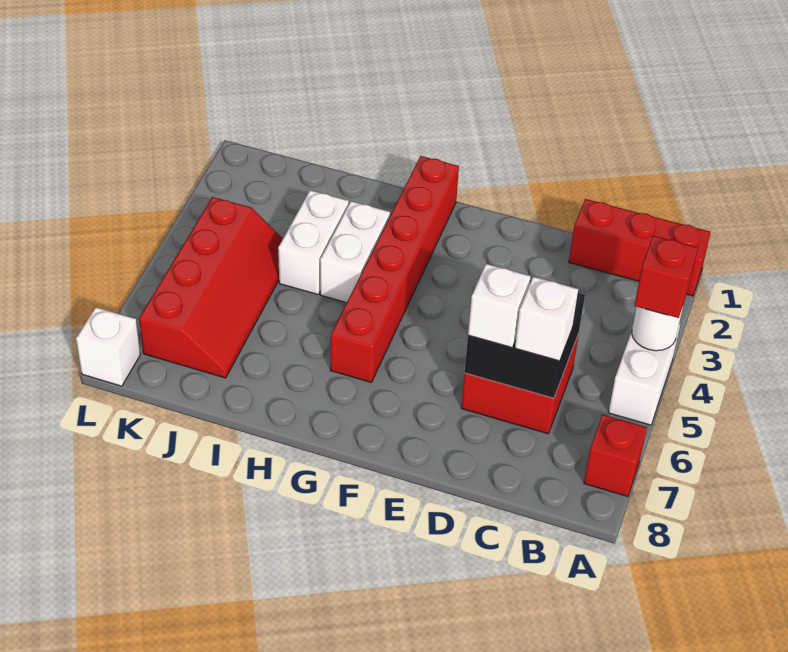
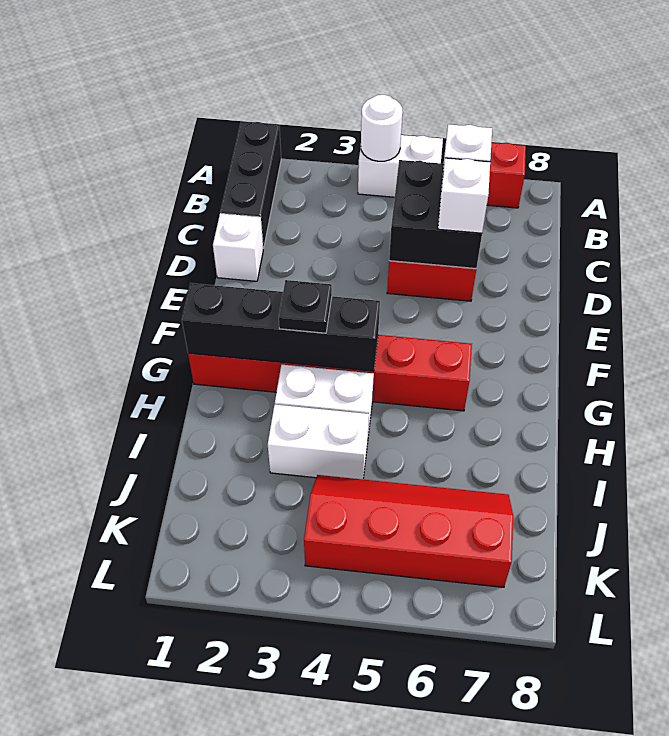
red 1x3 brick [569,199,711,296] -> black 1x3 brick [220,122,281,248]
red 1x1 brick [634,236,698,318] -> none
none -> black 1x4 brick [182,283,380,371]
none -> black 1x1 plate [279,280,332,333]
white 1x1 brick [76,307,140,386] -> white 1x1 brick moved to [213,213,263,281]

